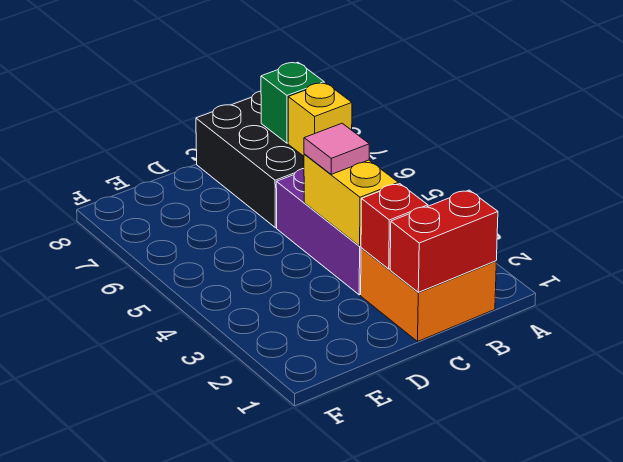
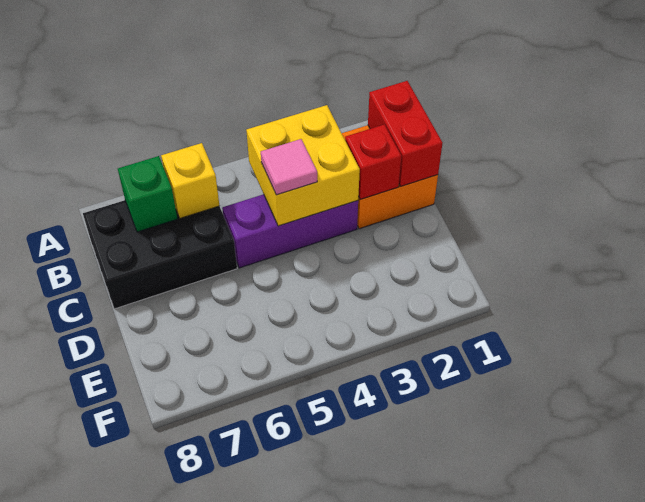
yellow 1x2 brick [304,154,398,246] -> yellow 2x2 brick [246,105,360,226]

